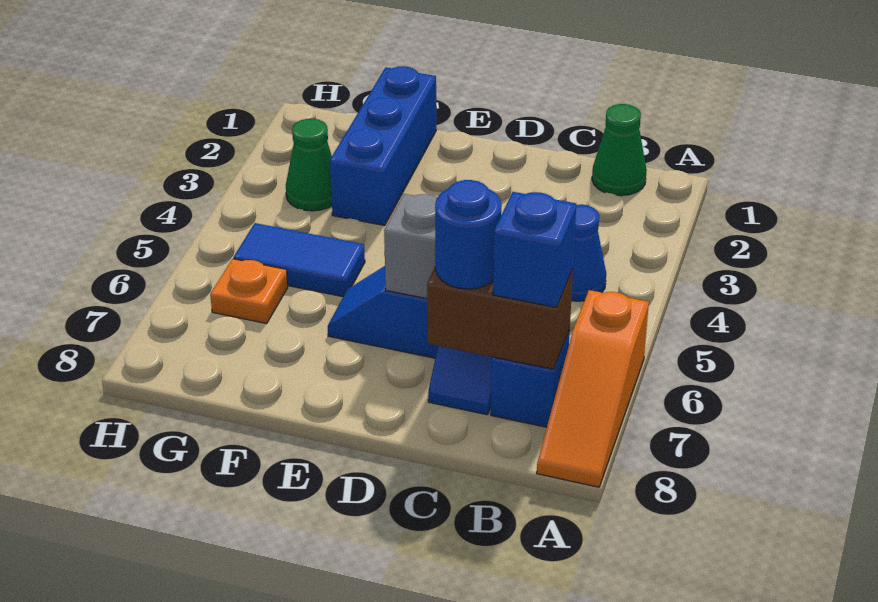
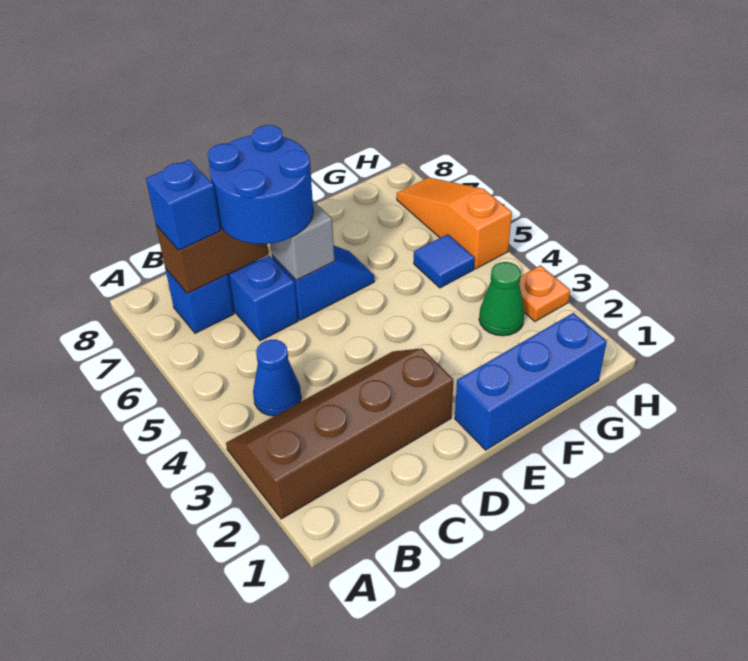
none -> brown 2x4 slope [226,348,453,519]
orange 1x3 slope [537,290,649,487] -> orange 1x3 slope moved to [397,178,512,269]
green 1x1 cone [592,104,647,196] -> none
blue 1x1 round brick [435,180,502,289] -> blue 2x2 round brick [208,125,313,244]
blue 1x3 brick [330,66,436,226] -> blue 1x3 brick turned to [455,313,607,450]
blue 1x2 tile [234,223,365,297] -> blue 1x1 tile [414,234,474,288]
orange 1x1 plate [210,259,288,324] -> orange 1x1 plate moved to [519,265,570,321]

